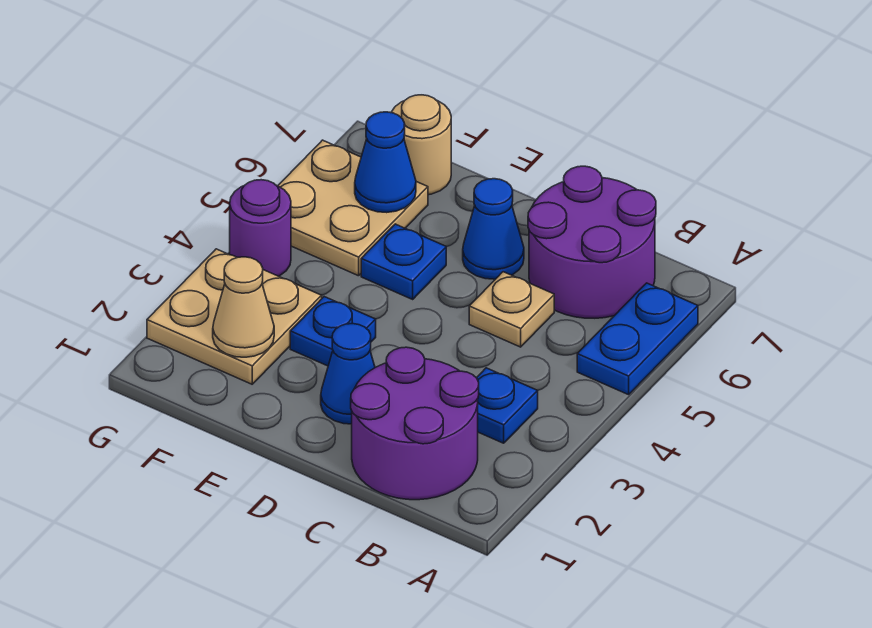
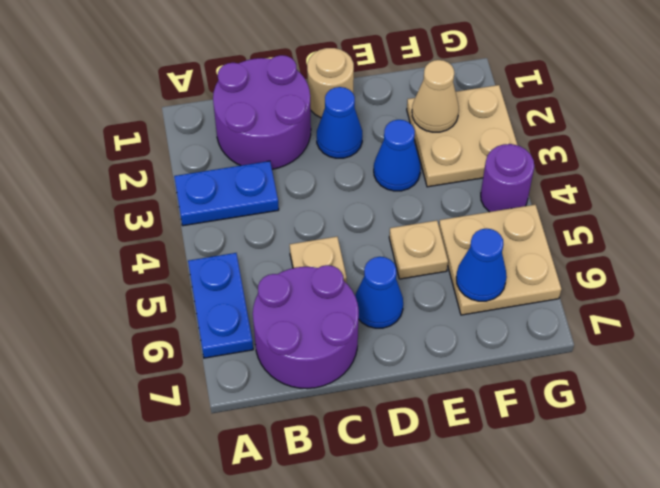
blue 1x1 plate [477,368,538,443] -> blue 1x2 plate [174,161,279,226]
blue 1x1 plate [290,297,376,366] -> blue 1x1 cone [374,120,421,191]
blue 1x1 plate [361,224,446,299] -> tan 1x1 plate [389,220,448,279]
tan 1x1 round brick [391,95,451,195] -> tan 1x1 round brick moved to [307,48,354,118]

